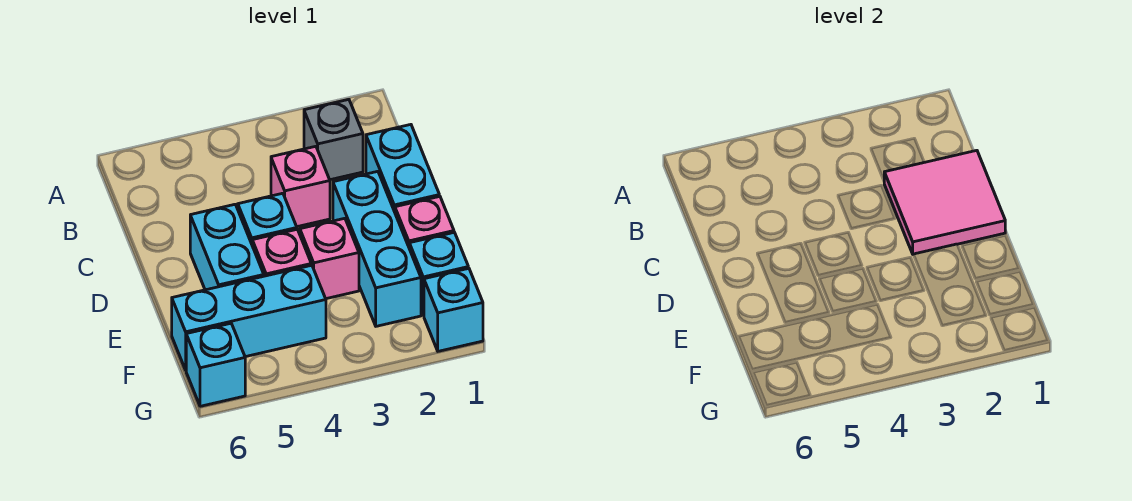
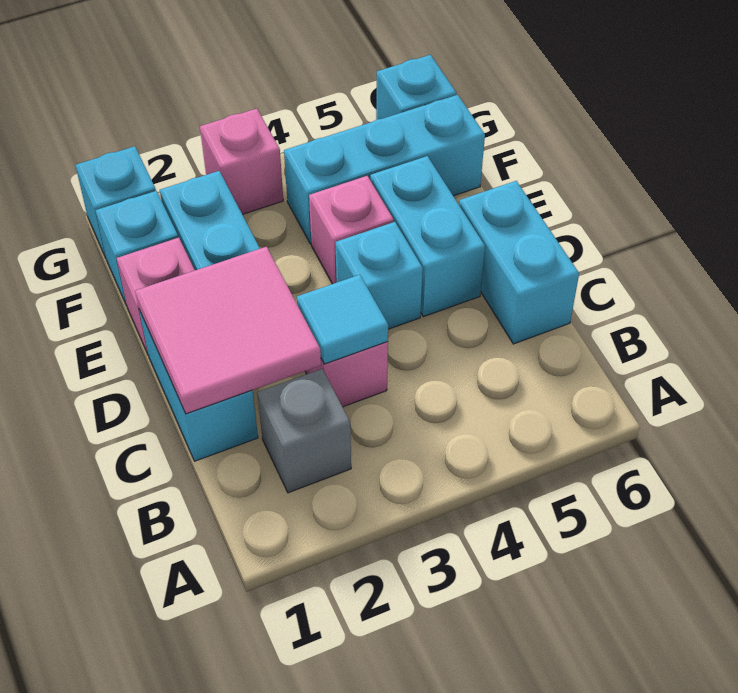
none -> cyan 1x1 tile [297,275,388,364]
none -> cyan 1x2 brick [459,181,579,344]
pink 1x1 brick [300,218,359,299] -> pink 1x1 brick moved to [200,109,283,214]

